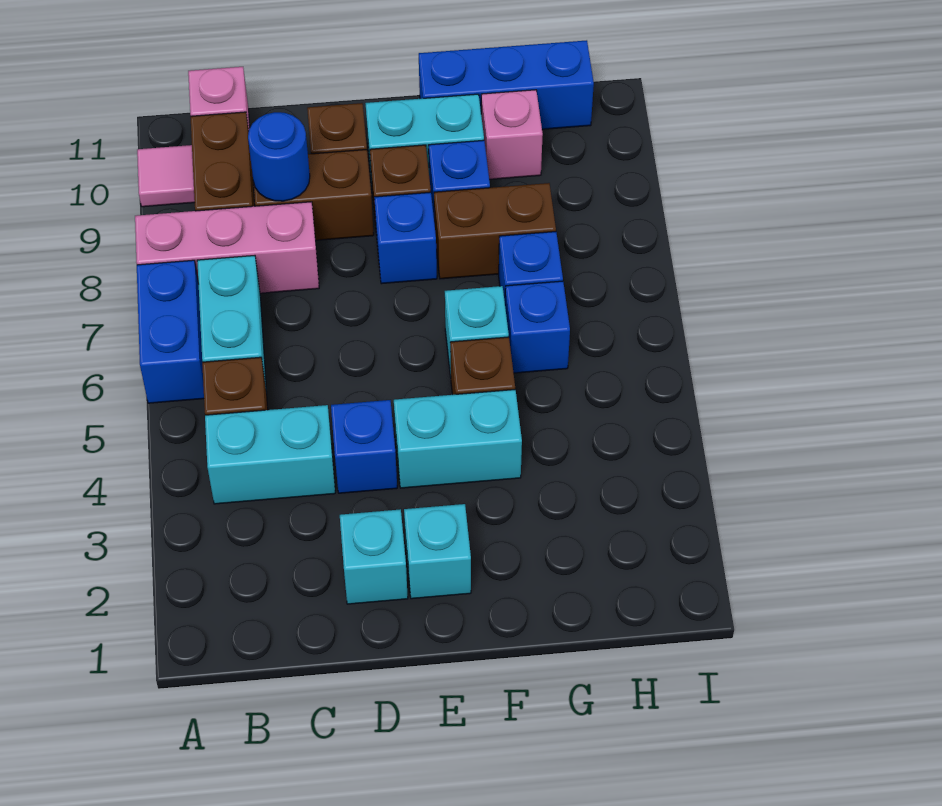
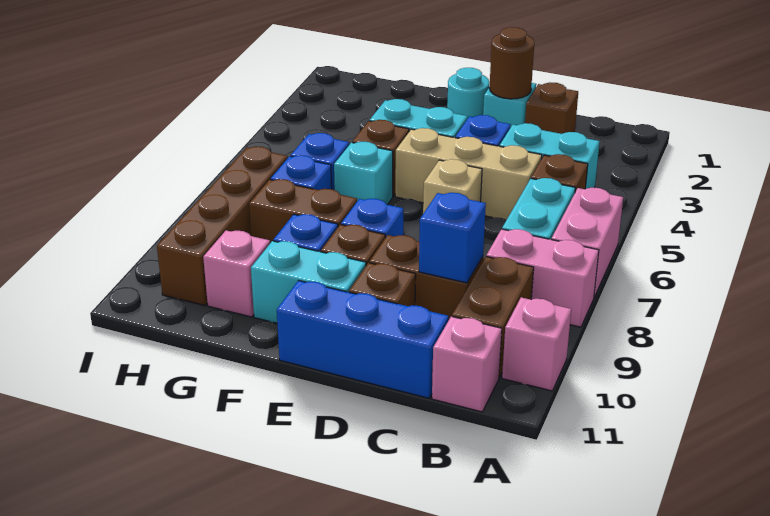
blue 1x2 brick [137,260,204,403] -> pink 1x2 brick [551,188,623,297]
pink 1x3 brick [135,202,319,293] -> pink 1x2 brick [486,229,599,327]
pink 1x1 tile [137,145,195,207] -> pink 1x1 brick [502,297,571,391]
none -> brown 1x1 brick [525,82,578,134]
none -> tan 1x3 brick [395,128,542,220]
blue 1x1 round brick [248,112,310,201] -> blue 1x1 brick [419,193,486,283]
none -> brown 1x1 round brick [489,27,534,99]
none -> tan 1x1 brick [423,159,482,214]
cyan 1x1 brick [404,504,471,599] -> cyan 1x1 round brick [447,68,489,119]
blue 1x3 brick [419,40,594,129] -> blue 1x3 brick moved to [277,281,449,398]
none -> brown 1x4 brick [157,147,288,306]

